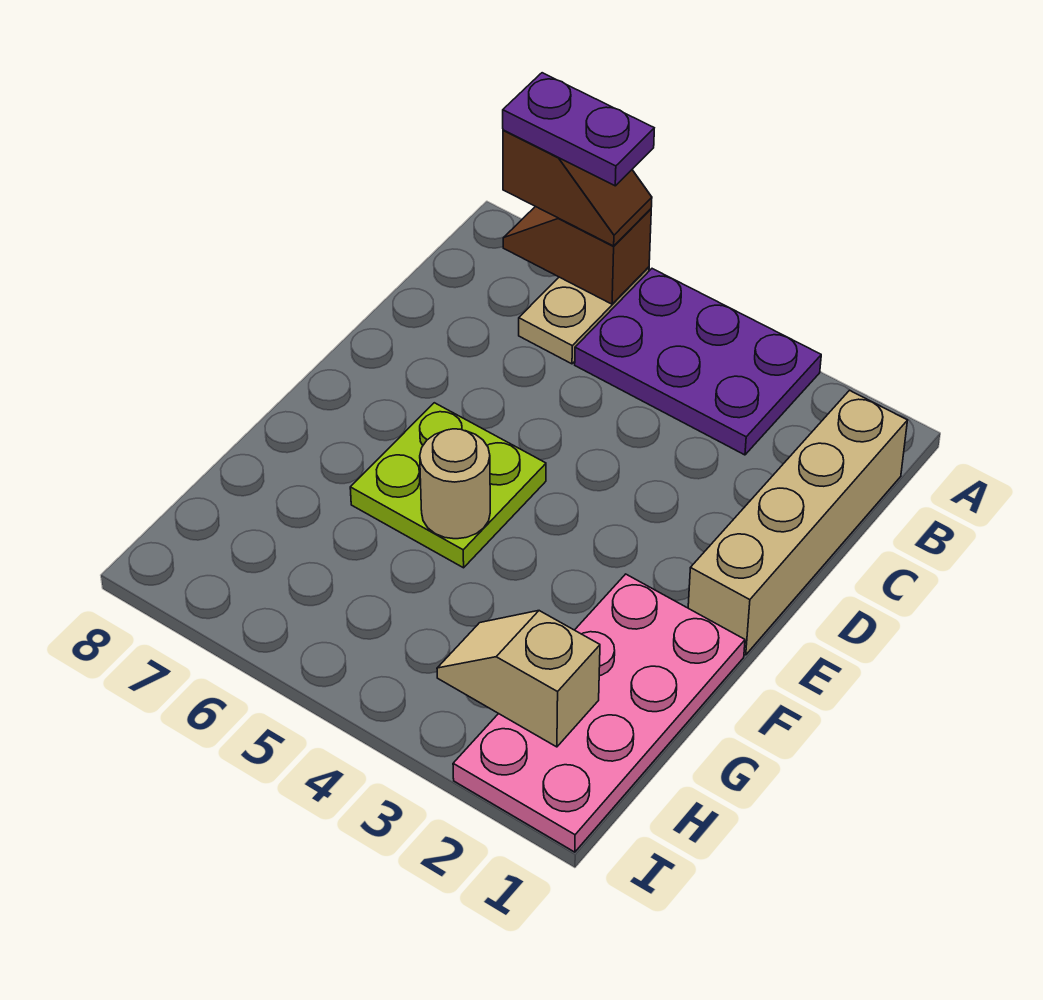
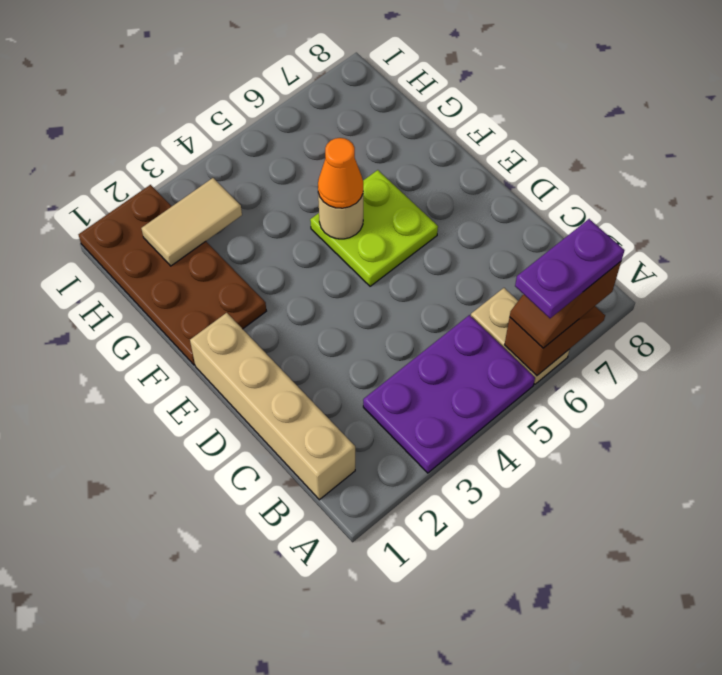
pink 2x4 plate [453,574,745,852] -> brown 2x4 plate [78,185,266,365]
none -> orange 1x1 cone [318,138,363,208]
tan 1x2 slope [437,611,600,747] -> tan 1x2 tile [141,178,242,266]

